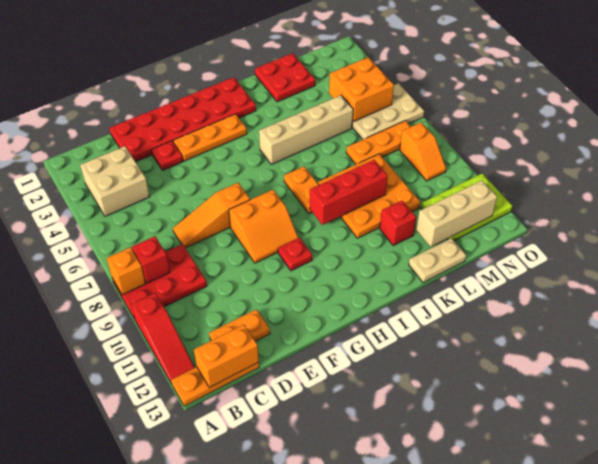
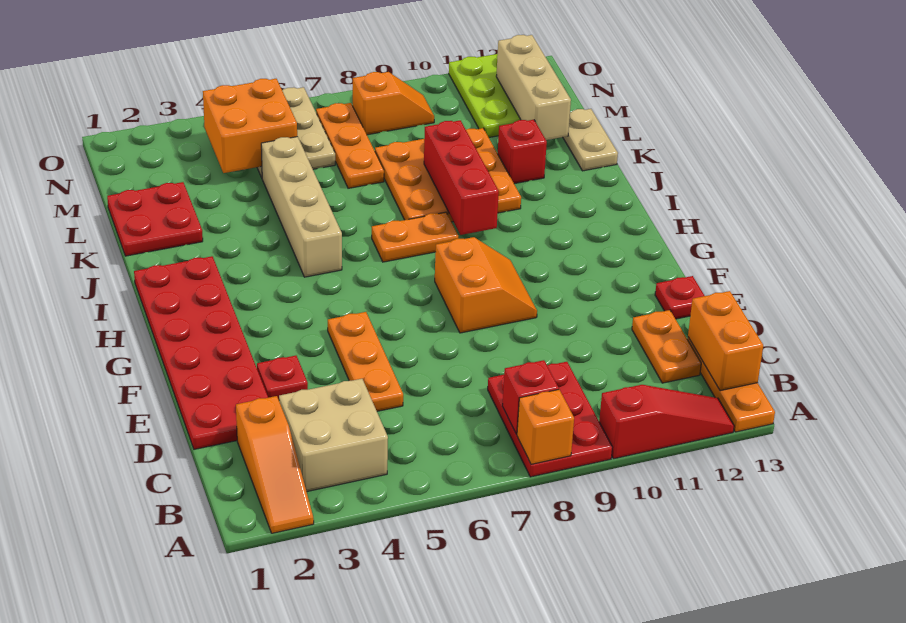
orange 1x3 slope [173,183,250,248] -> orange 1x3 slope moved to [236,396,314,533]
orange 1x3 plate [173,114,247,161] -> orange 1x3 plate moved to [328,312,403,411]
red 1x1 plate [278,237,312,271] -> red 1x1 plate moved to [655,276,705,319]

